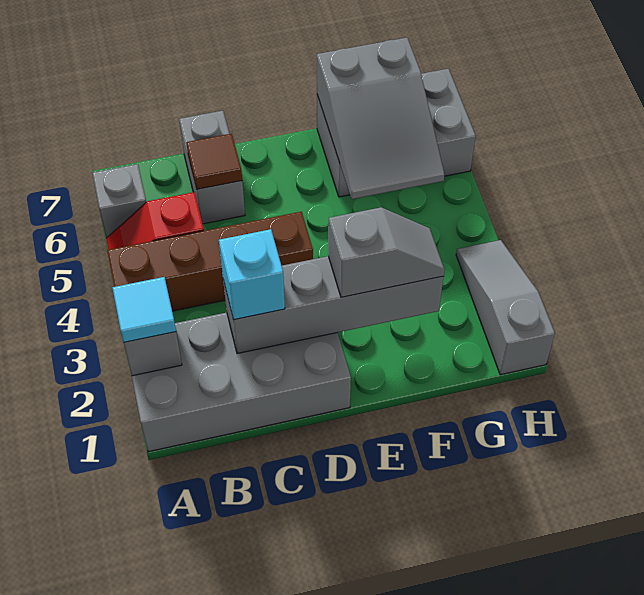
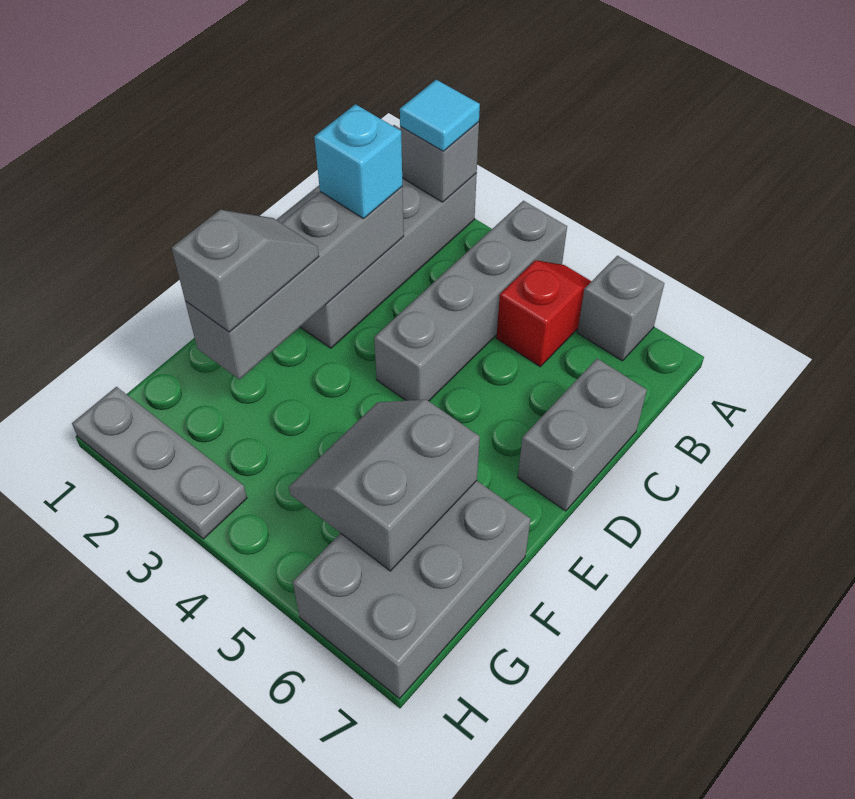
brown 1x4 brick [107,212,313,311] -> grey 1x4 brick [374,201,567,401]
grey 1x2 brick [179,111,245,224] -> grey 1x2 brick turned to [518,359,647,511]
brown 1x1 tile [186,134,242,189] -> none
grey 1x2 slope [328,207,445,297] -> grey 1x2 slope turned to [172,210,319,332]
grey 2x3 slope [317,38,445,199] -> grey 2x2 slope [289,400,480,571]
grey 1x3 slope [456,240,555,375] -> grey 1x3 plate [72,387,247,539]

